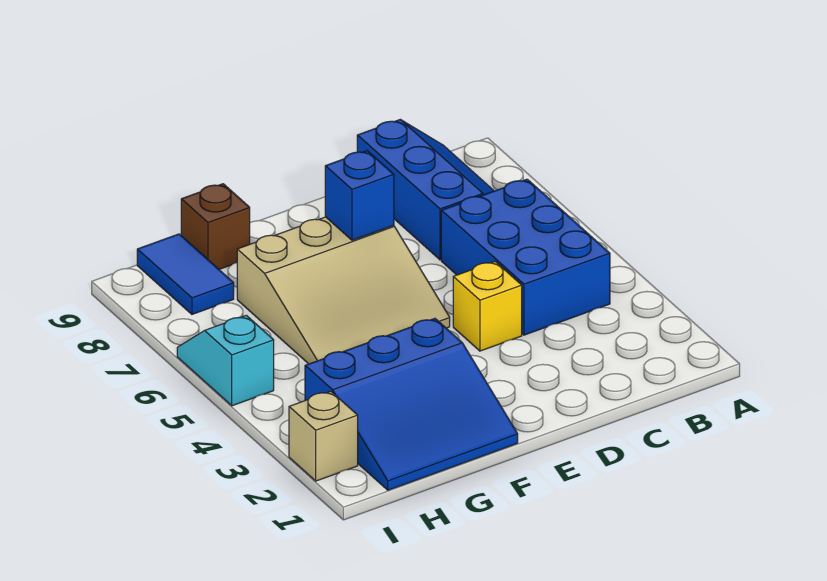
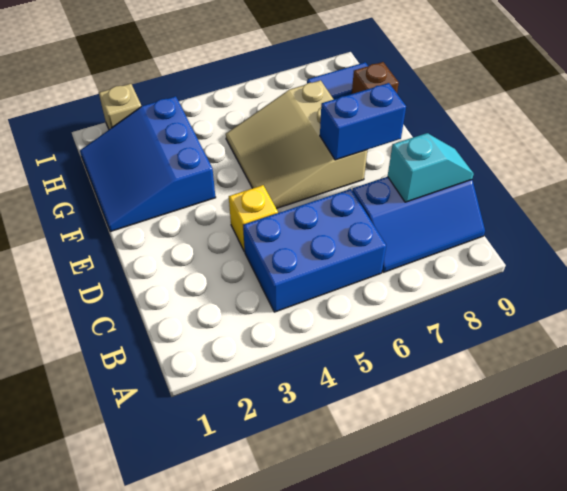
blue 1x1 brick [325,151,394,240] -> blue 1x2 brick [320,83,406,160]
cyan 1x2 slope [177,315,274,406] -> cyan 1x2 slope moved to [388,133,474,202]

